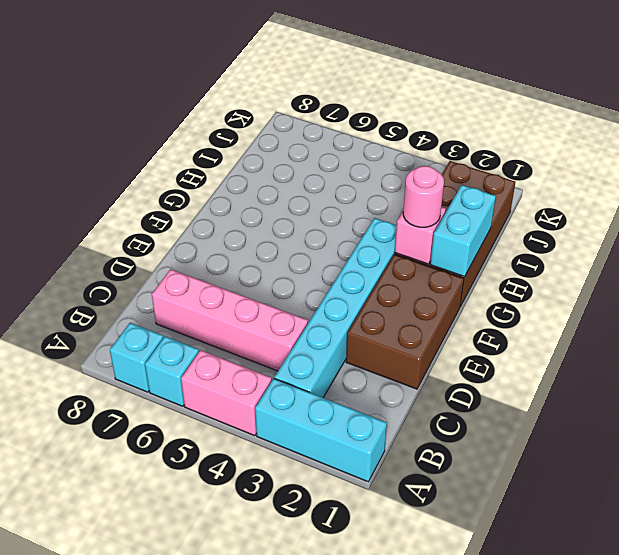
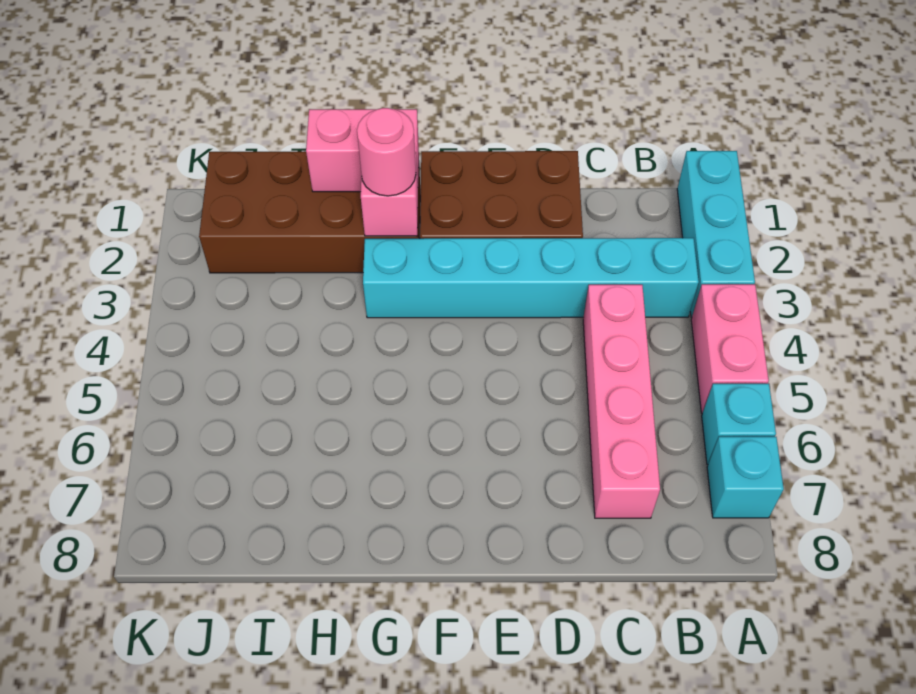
cyan 1x2 brick [430,185,496,277] -> pink 1x2 brick [306,109,419,192]

